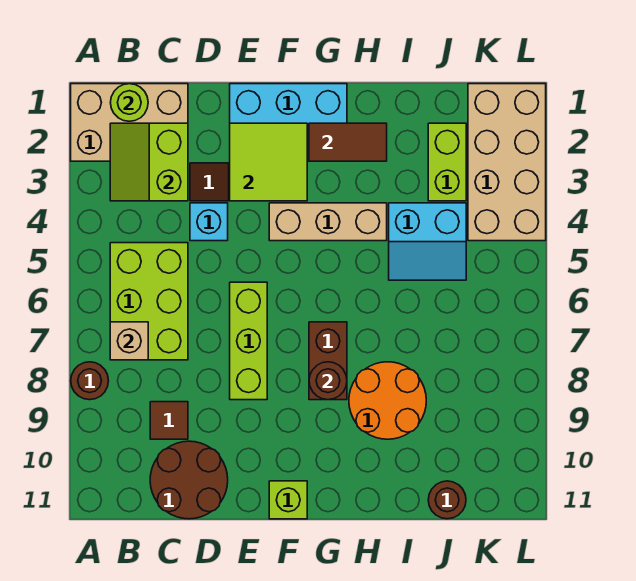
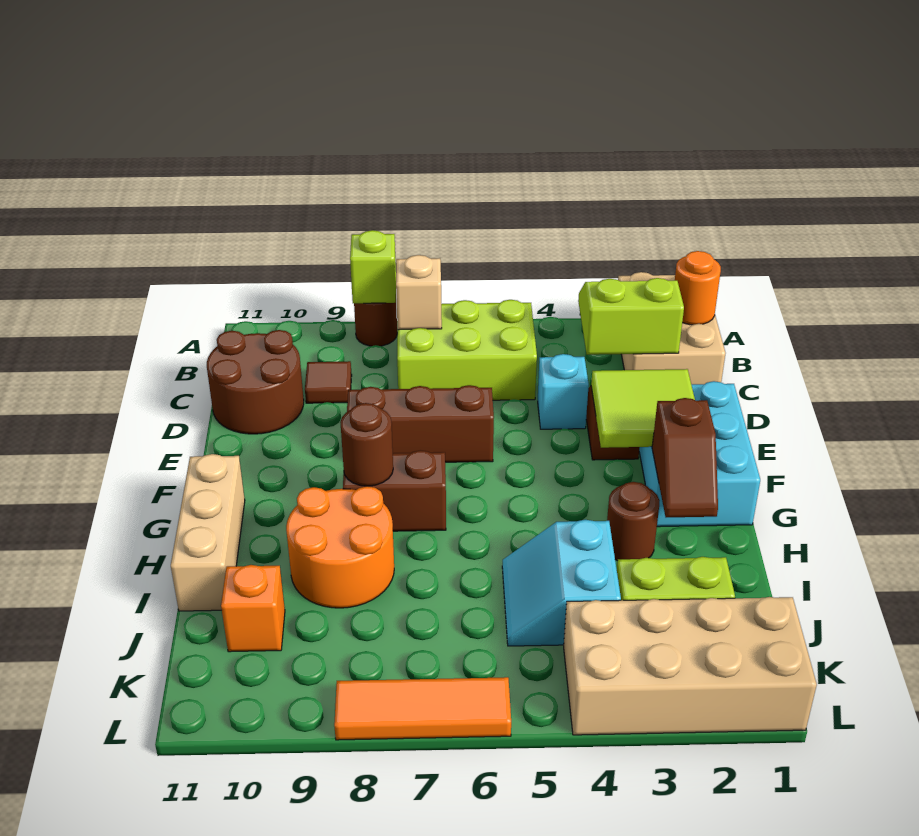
lime 1x1 round brick [110,84,148,121] -> orange 1x1 round brick [675,251,721,325]
lime 1x3 brick [230,282,267,400] -> brown 1x3 brick [347,385,494,462]
tan 1x3 brick [269,203,387,241] -> tan 1x3 brick moved to [171,454,245,611]
lime 1x1 brick [269,481,307,519] -> lime 1x1 brick moved to [350,230,396,303]
brown 1x2 tile [309,123,387,161] -> brown 1x2 slope [652,398,718,517]
none -> orange 1x1 brick [221,565,285,652]
brown 1x1 round brick [428,481,466,519] -> brown 1x1 round brick moved to [607,482,660,561]
none -> orange 1x3 tile [334,677,511,740]

